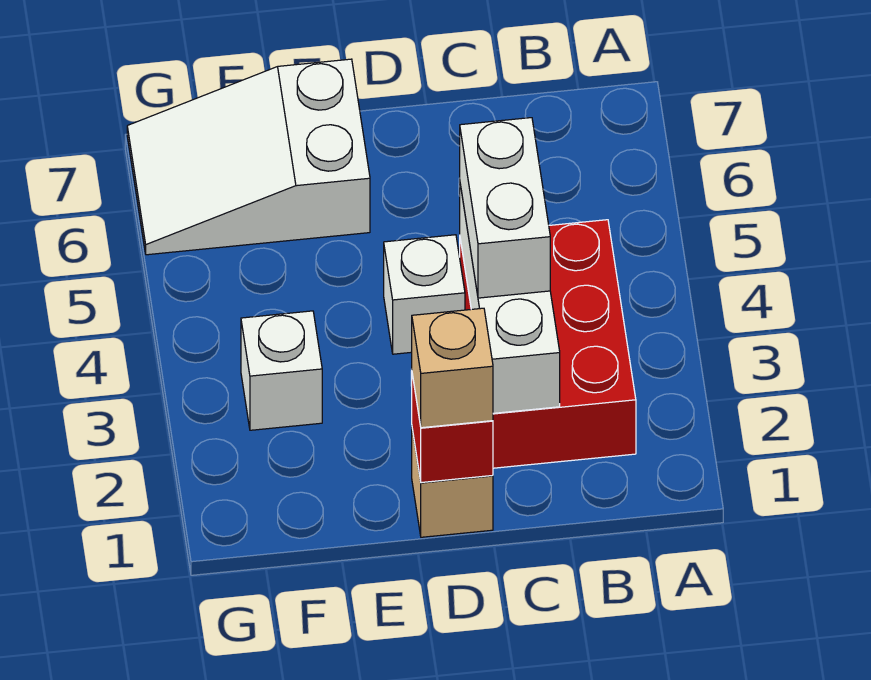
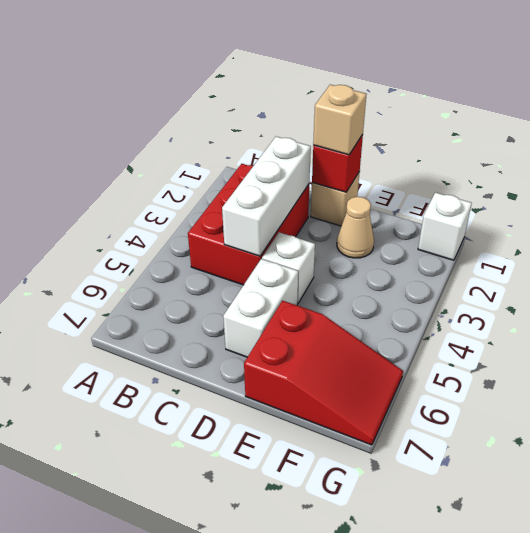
white 1x2 brick [460,118,550,298] -> white 1x2 brick moved to [223,259,298,357]
none -> tan 1x1 cone [337,197,374,258]
white 2x3 slope [127,59,370,255] -> red 2x3 slope [244,301,403,445]
white 1x1 brick [241,311,322,430] -> white 1x1 brick moved to [418,193,472,260]

